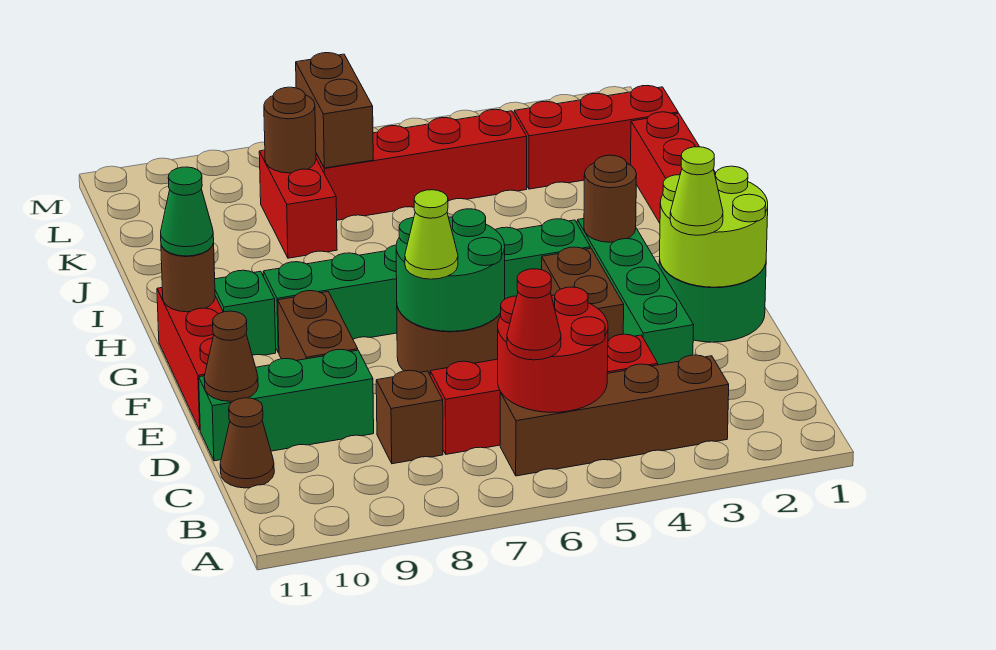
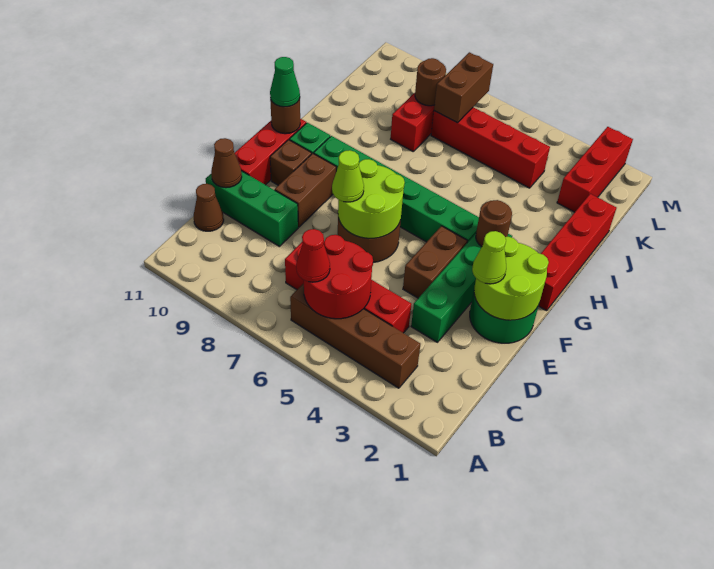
brown 1x1 brick [376,370,443,464] -> brown 1x1 brick moved to [270,140,312,185]
green 2x2 round brick [396,209,505,331] -> lime 2x2 round brick [338,159,405,238]
red 1x3 brick [514,86,678,189] -> red 1x3 brick turned to [557,127,633,212]

